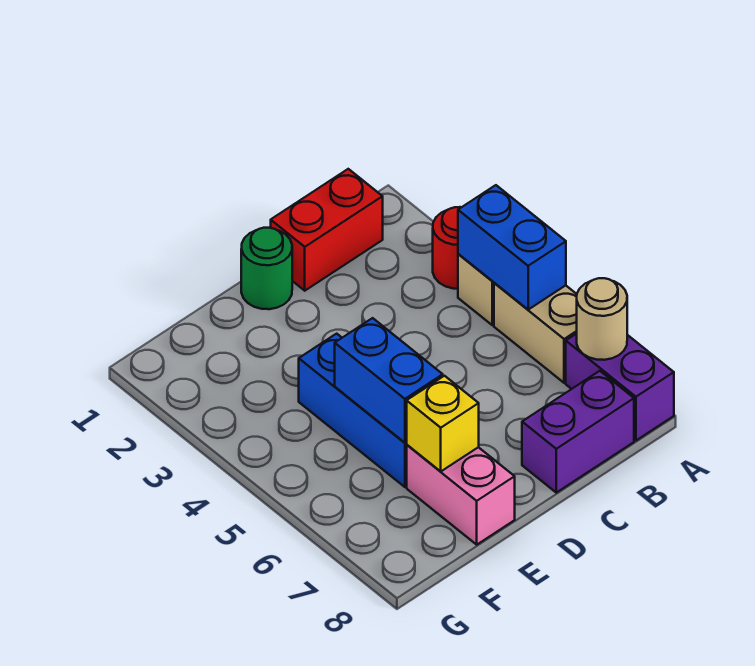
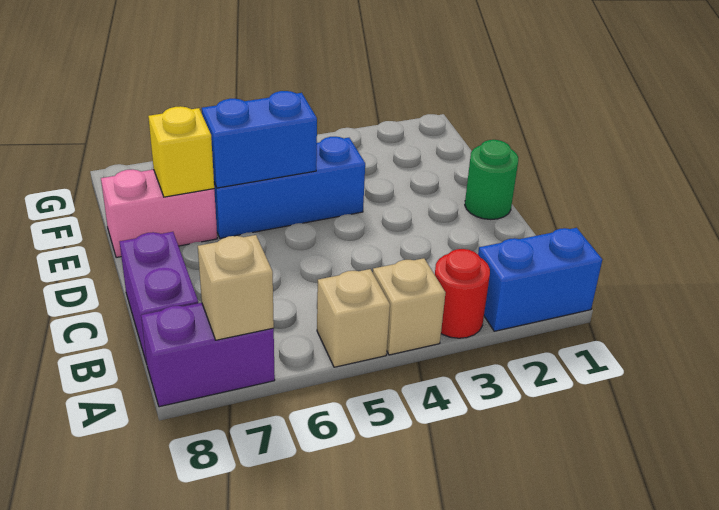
blue 1x2 brick [458,185,566,310] -> blue 1x2 brick moved to [478,228,602,331]
tan 1x2 brick [494,283,577,383] -> tan 1x1 brick [317,269,390,367]
tan 1x1 round brick [577,278,627,360] -> tan 1x1 brick [198,235,274,340]
red 1x2 brick [271,169,383,291] -> none

